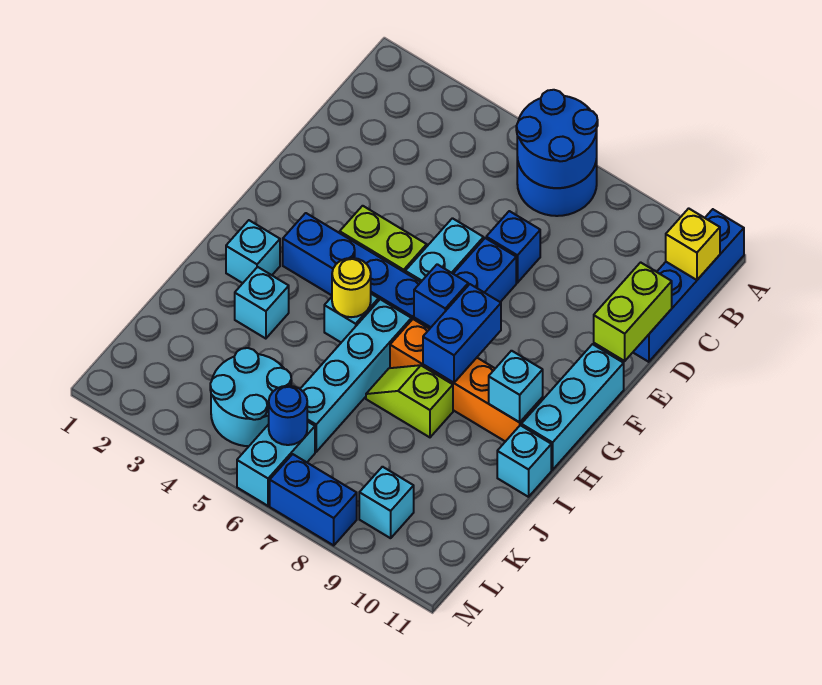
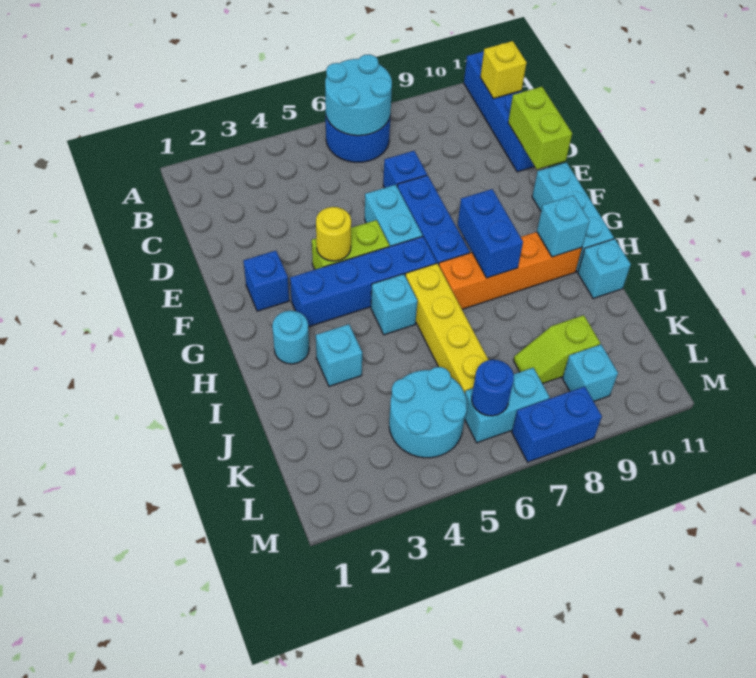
blue 2x2 round brick [516,90,598,188] -> cyan 2x2 round brick [325,54,392,136]
blue 1x1 brick [414,264,468,327] -> blue 1x1 brick moved to [243,251,289,311]
cyan 1x1 brick [226,220,280,283] -> cyan 1x1 round brick [272,311,309,364]
yellow 1x1 round brick [332,258,371,317] -> yellow 1x1 round brick moved to [316,207,351,261]
cyan 1x4 brick [300,299,411,452] -> yellow 1x4 brick [405,263,488,393]
lime 1x2 slope [366,365,453,437] -> lime 1x2 slope moved to [513,315,600,384]
cyan 1x2 brick [237,421,315,506] -> cyan 1x2 brick turned to [465,368,549,443]

